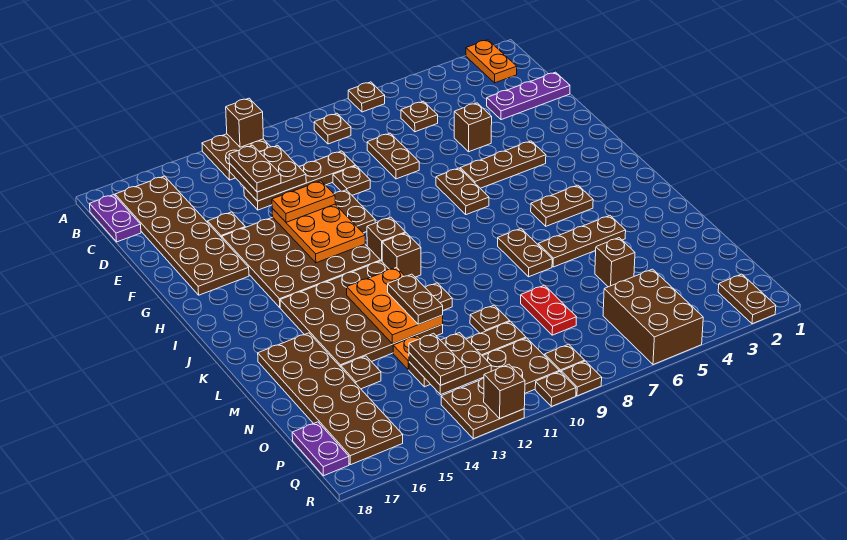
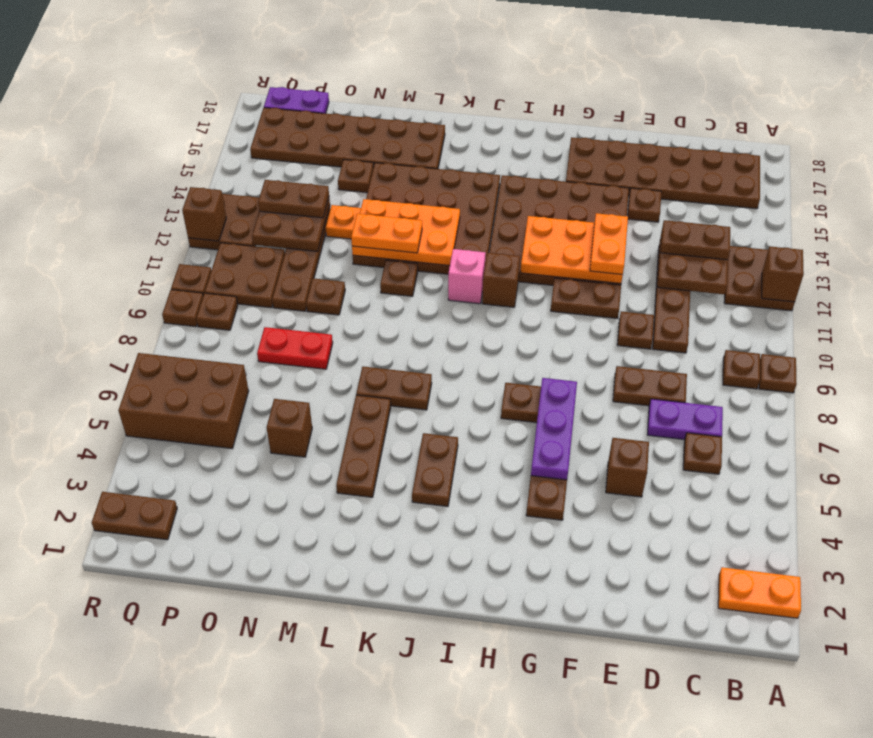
brown 1x1 plate [348,82,385,112] -> brown 1x1 plate moved to [759,354,797,393]
purple 1x2 plate [90,195,141,242] -> purple 1x2 plate moved to [647,399,723,440]
purple 1x3 plate [487,72,570,120] -> purple 1x3 plate moved to [531,378,577,480]
brown 1x1 brick [382,233,421,277] -> pink 1x1 brick [448,249,485,304]
brown 1x2 plate [388,274,443,324] -> orange 1x2 plate [351,214,422,253]

